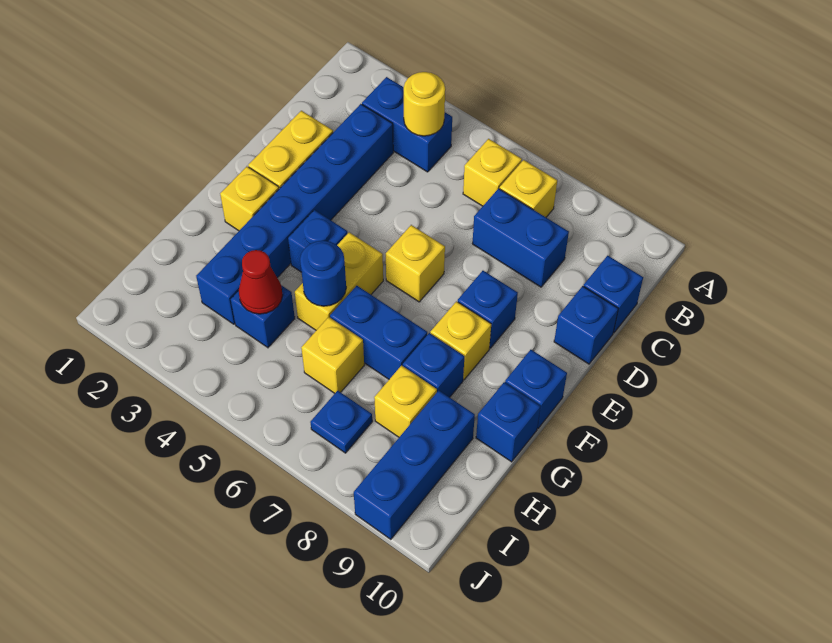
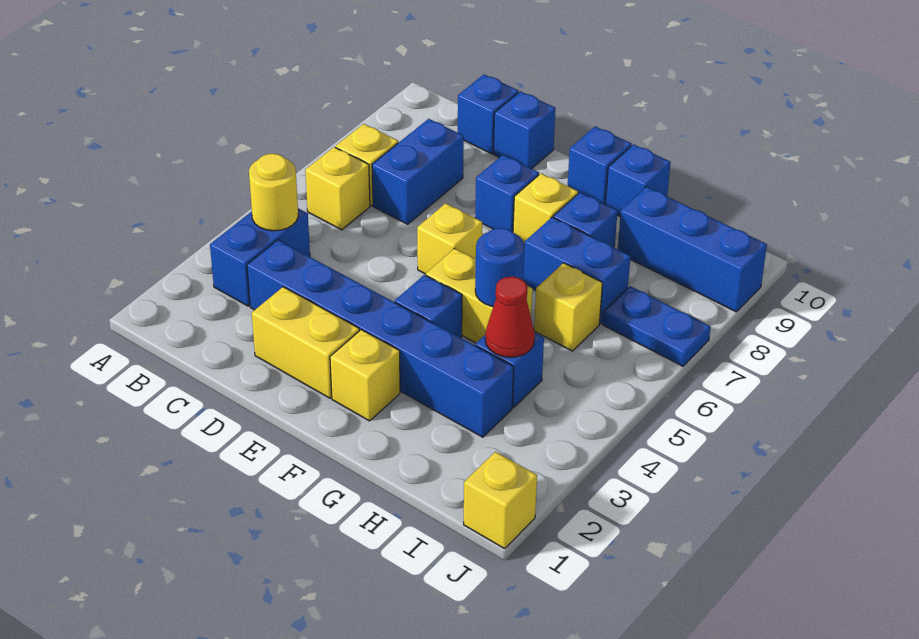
blue 1x2 brick [330,286,427,379] -> blue 1x2 brick turned to [524,217,631,324]
yellow 1x1 brick [374,366,437,437] -> yellow 1x1 brick moved to [464,452,537,549]
blue 1x1 plate [310,391,372,453] -> blue 1x2 plate [603,286,710,366]

